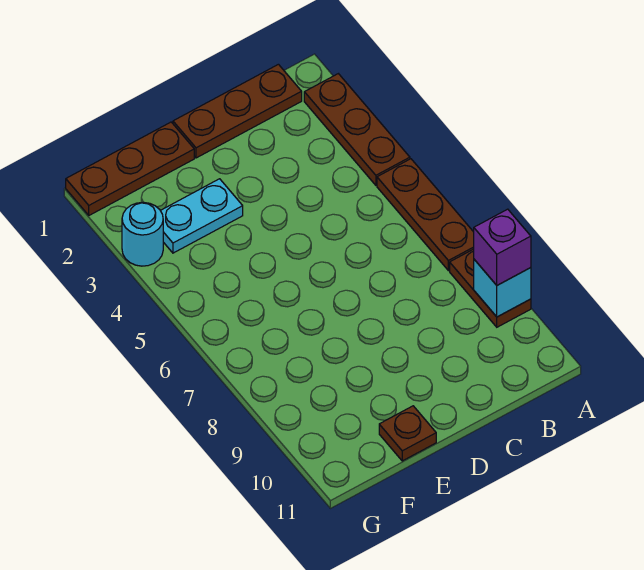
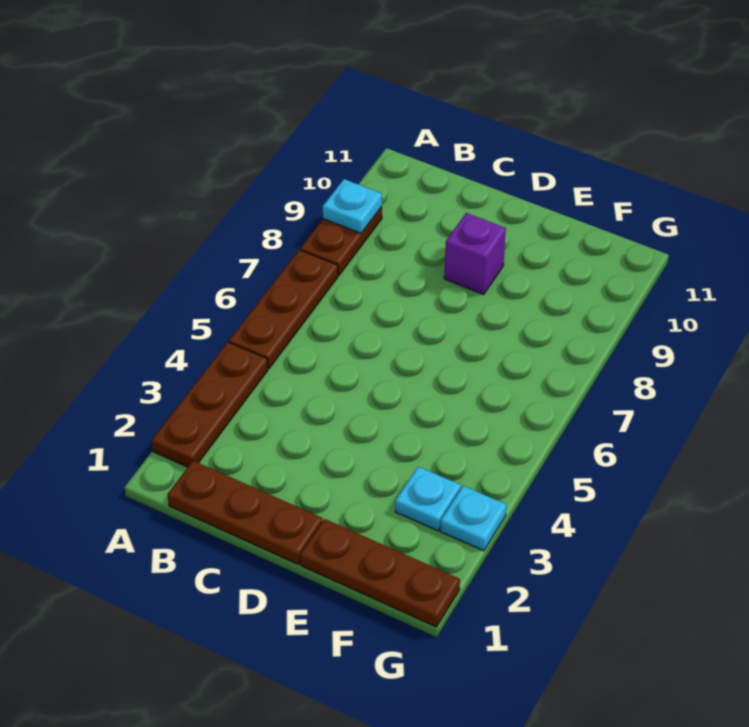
cyan 1x1 brick [474,259,531,317] -> cyan 1x1 plate [323,179,382,233]
purple 1x1 brick [474,209,531,285] -> purple 1x1 brick moved to [444,213,506,294]
cyan 1x2 plate [160,179,243,253] -> cyan 1x1 plate [395,467,461,531]
brown 1x1 plate [379,406,436,461] -> none
cyan 1x1 round brick [122,202,163,266] -> cyan 1x1 plate [440,486,506,551]

